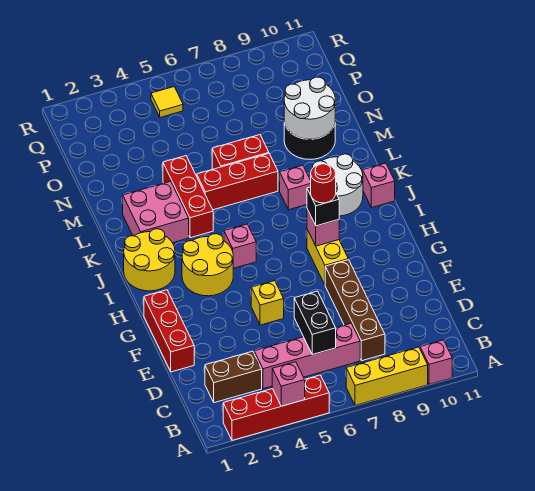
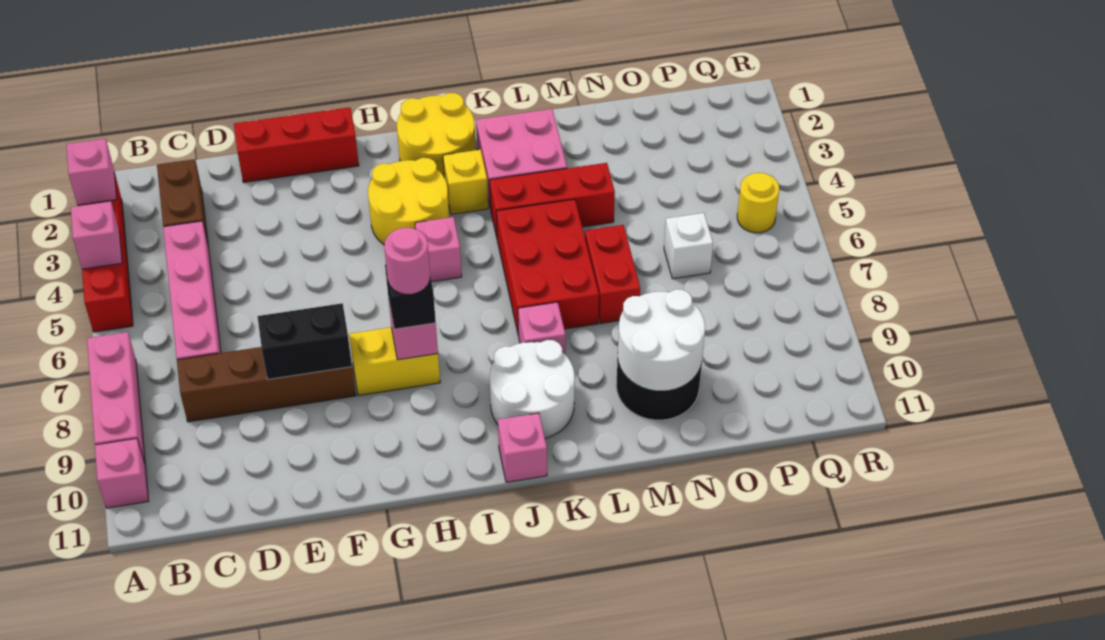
none -> pink 1x1 brick [66,139,117,205]
yellow 1x3 brick [346,347,428,405] -> pink 1x3 brick [87,332,145,463]
black 1x2 brick [294,291,336,355] -> black 1x2 brick moved to [257,303,352,380]
yellow 1x1 brick [251,281,284,325] -> yellow 1x1 brick moved to [443,150,488,214]
red 1x1 round brick [311,164,336,203] -> pink 1x1 round brick [384,228,430,294]
red 1x3 brick [196,154,278,210] -> red 2x3 brick [496,199,599,336]
none -> white 1x1 brick [664,213,713,279]
yellow 1x1 tile [151,87,183,117] -> yellow 1x1 round brick [737,173,779,233]

